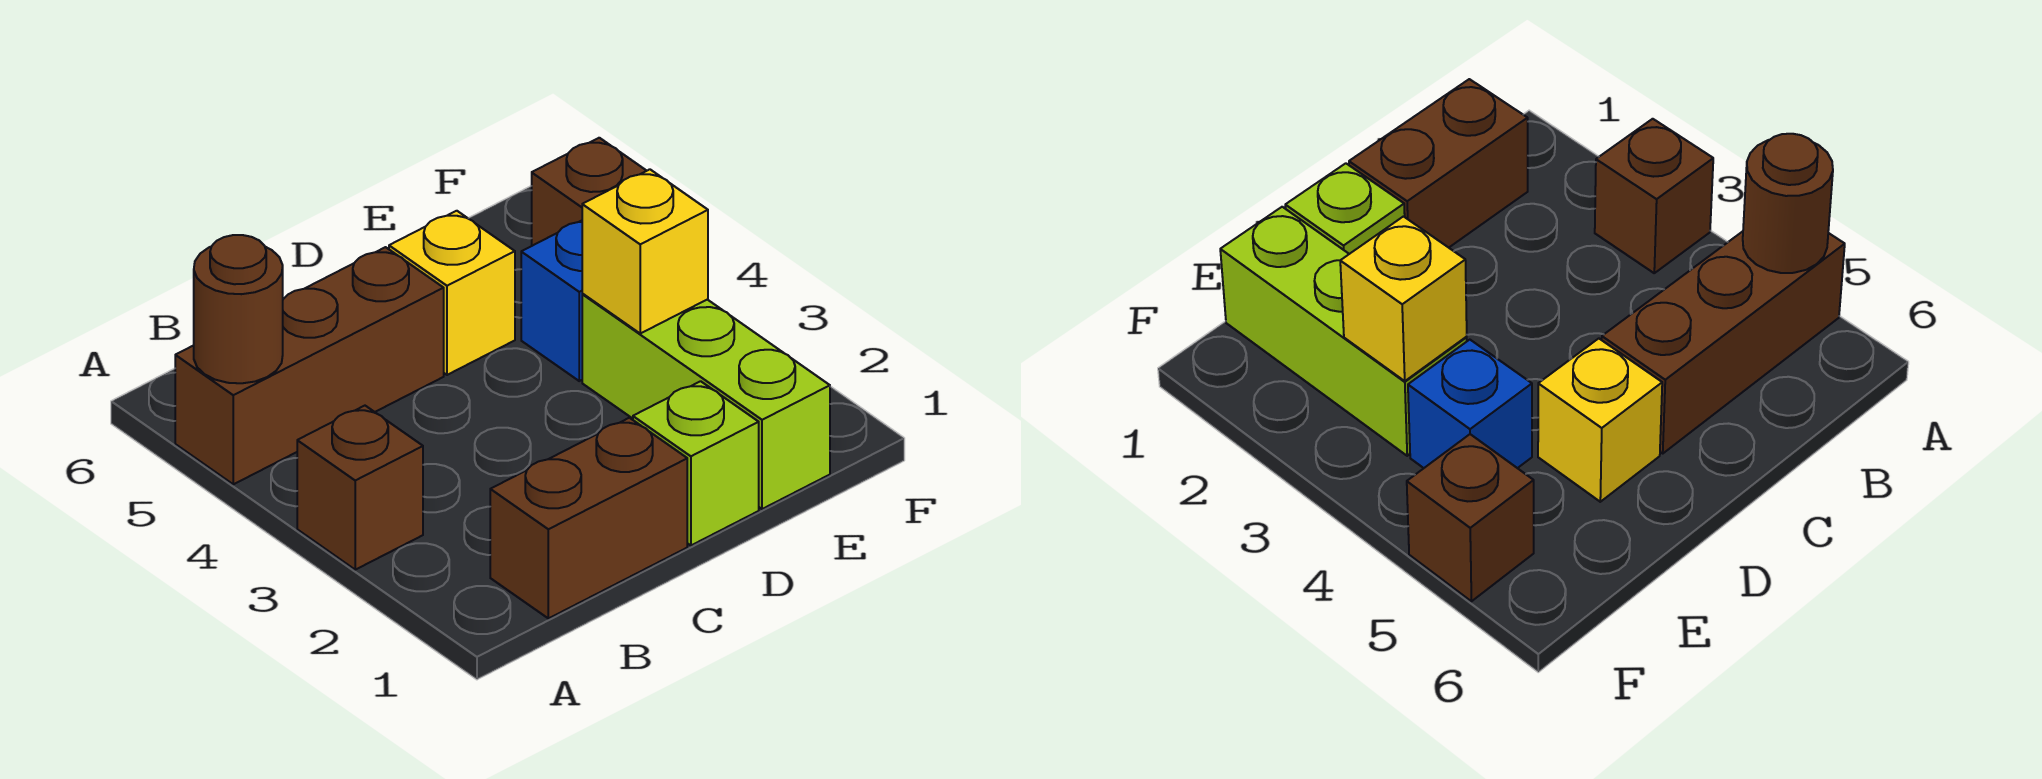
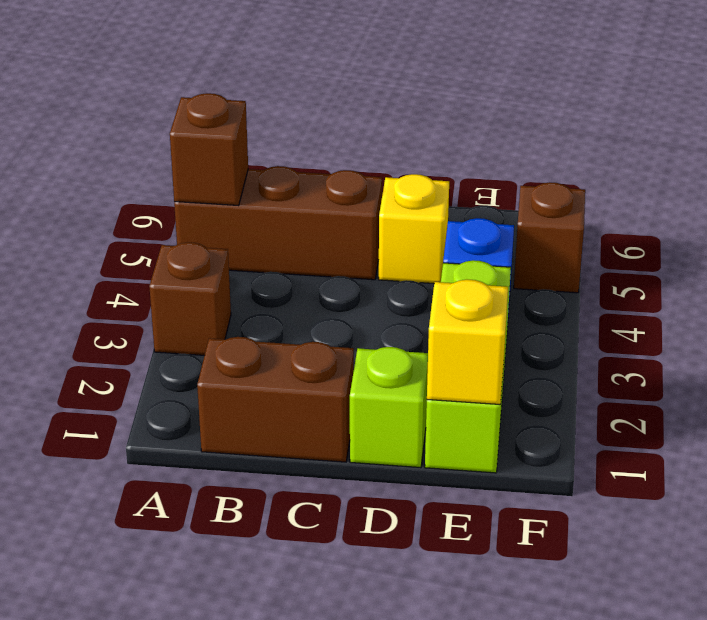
brown 1x1 round brick [194,235,283,383] -> brown 1x1 brick [170,93,248,206]
yellow 1x1 brick [582,169,708,333] -> yellow 1x1 brick moved to [427,280,508,404]

